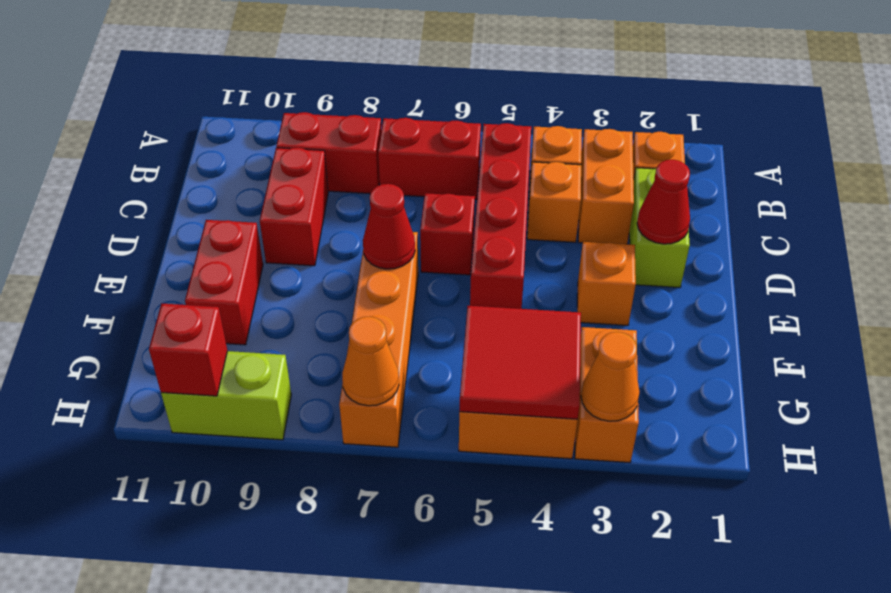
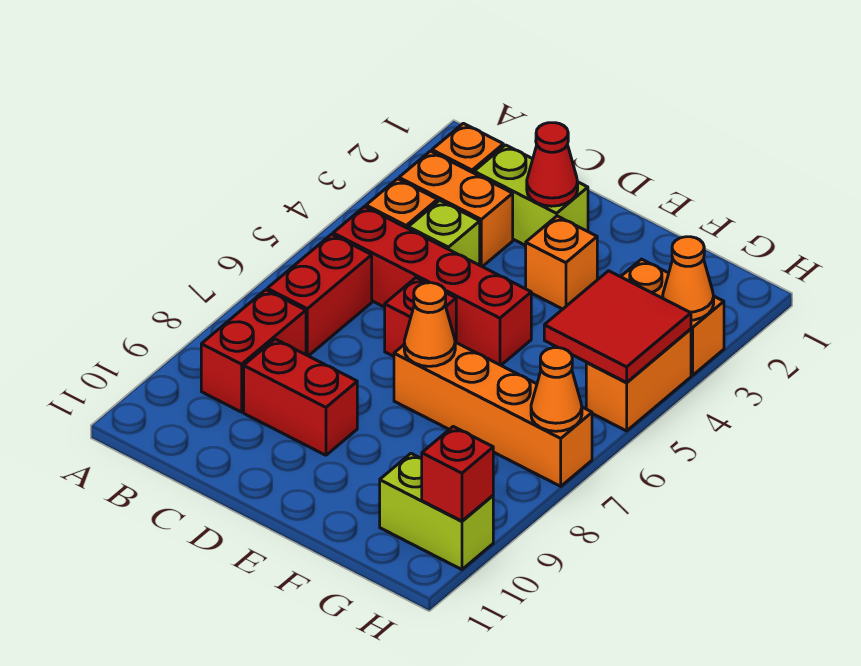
orange 1x1 brick [527,162,581,242] -> lime 1x1 brick [408,200,480,265]
red 1x1 cone [363,184,415,269] -> orange 1x1 cone [404,283,455,366]
red 1x2 brick [185,220,263,345] -> none
lime 1x2 brick [161,351,291,440] -> lime 1x2 brick turned to [380,453,493,570]

